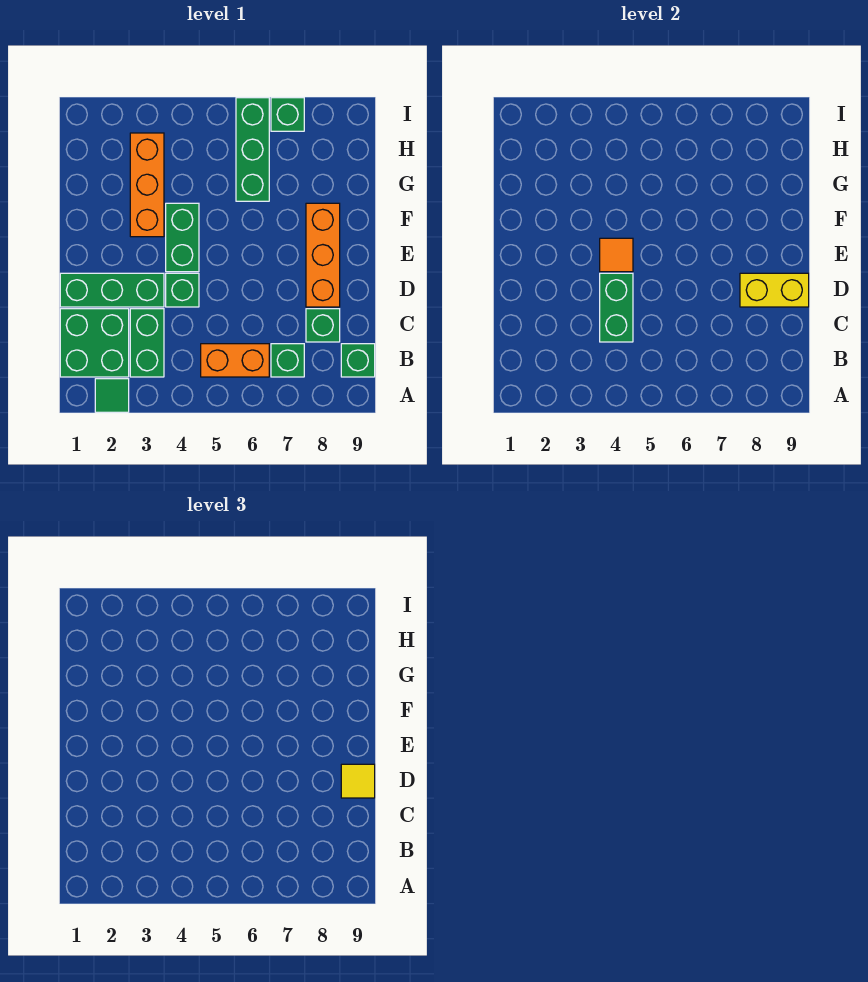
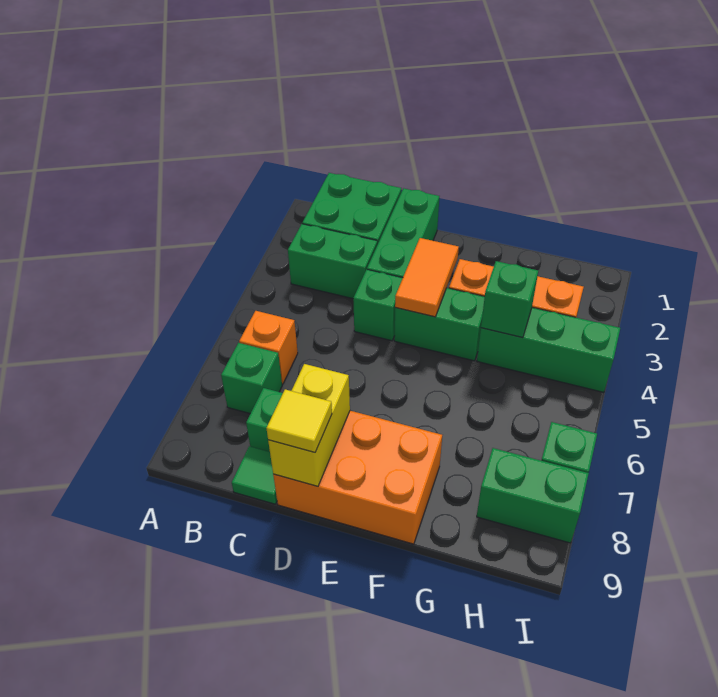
green 1x1 tile [95,379,129,412] -> green 1x1 tile moved to [232,446,277,504]
orange 1x2 brick [201,344,269,377] -> orange 1x1 brick [239,311,298,384]
green 1x1 brick [341,344,375,377] -> green 1x1 brick moved to [481,261,538,338]
green 1x2 brick [600,273,633,342] -> green 1x2 brick moved to [477,448,589,543]
orange 1x3 brick [306,203,340,307] -> orange 2x3 brick [273,411,442,544]
orange 1x1 tile [600,238,633,272] -> orange 1x2 tile [395,238,459,317]
green 1x3 brick [236,98,269,201] -> green 1x3 brick moved to [477,308,620,392]

